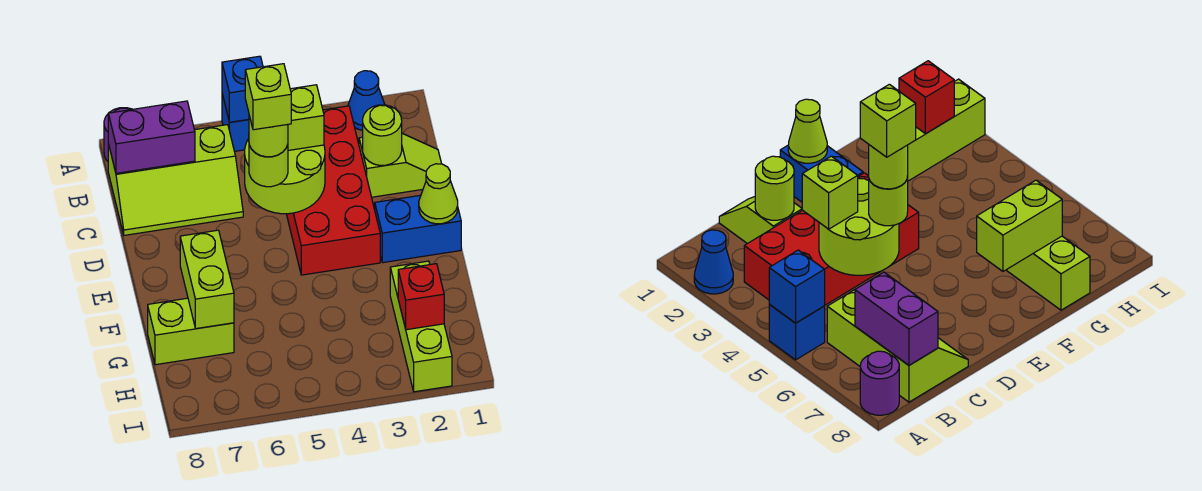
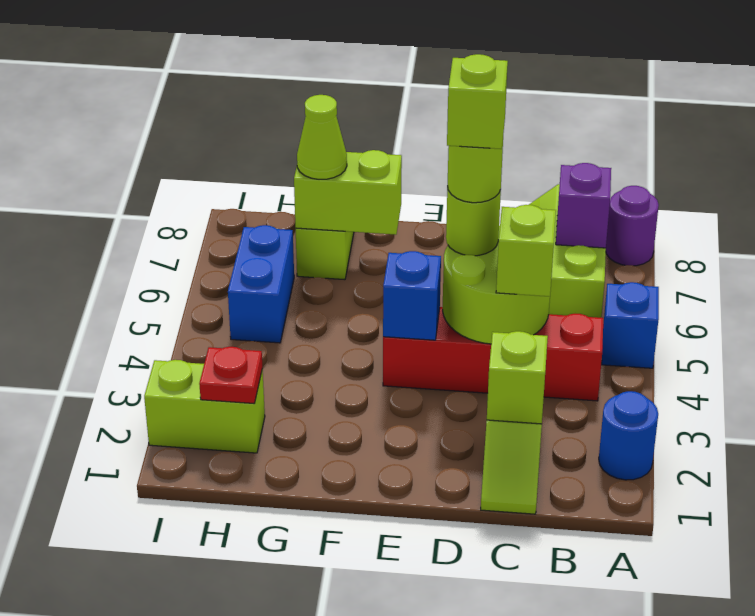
blue 1x1 cone [348,71,385,130] -> blue 1x1 round brick [599,391,658,480]
blue 1x1 brick [222,56,263,122] -> blue 1x1 brick moved to [383,251,441,340]
red 2x4 brick [287,106,380,275] -> red 1x4 brick [383,307,603,401]
purple 1x2 brick [108,101,195,173] -> purple 1x1 brick [556,163,611,248]
lime 1x1 round brick [363,105,402,165] -> lime 1x1 brick [487,331,548,424]
blue 1x2 brick [375,195,461,263] -> blue 1x2 brick moved to [228,225,294,343]
lime 1x1 cone [419,164,458,224] -> lime 1x1 cone moved to [297,95,347,179]
lime 1x3 brick [390,261,452,392] -> lime 1x2 brick [144,360,265,453]
red 1x1 brick [398,264,444,330] -> red 1x1 plate [199,347,262,404]

